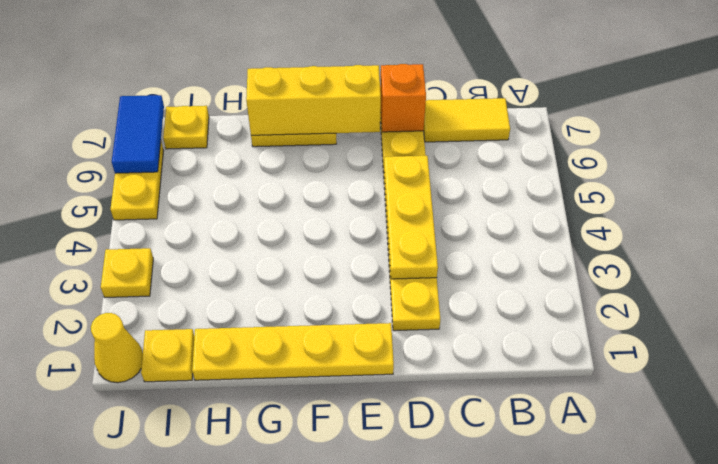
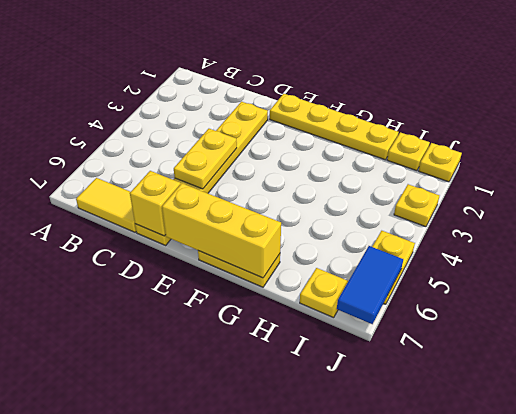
yellow 1x3 plate [384,156,438,279] -> yellow 1x2 plate [174,129,237,189]
orange 1x1 brick [380,64,426,132] -> yellow 1x1 brick [130,171,180,236]
yellow 1x1 cone [91,313,143,383] -> yellow 1x1 plate [419,143,462,182]

